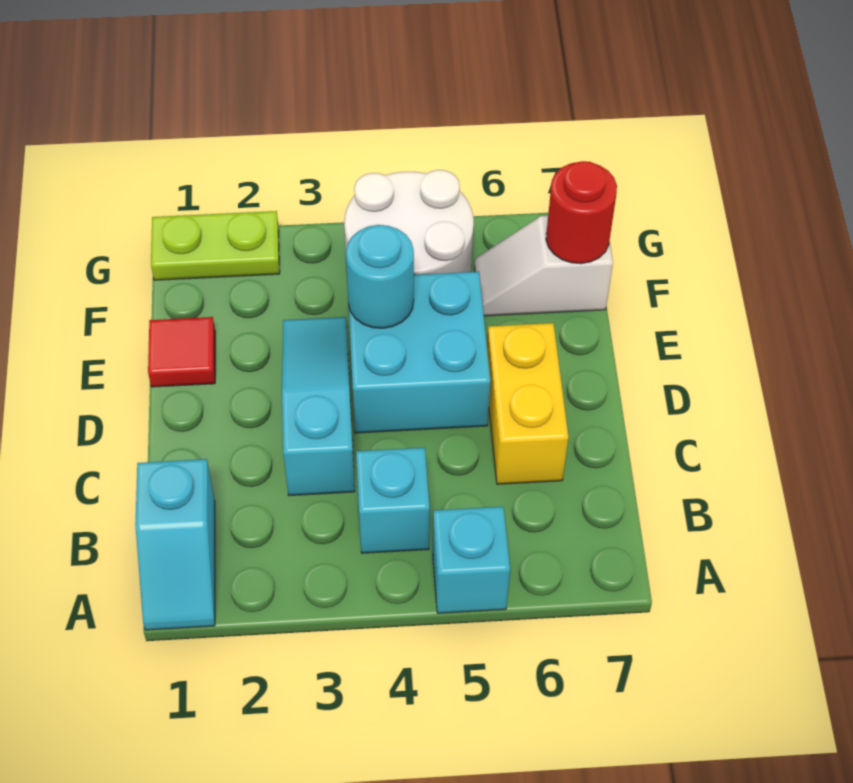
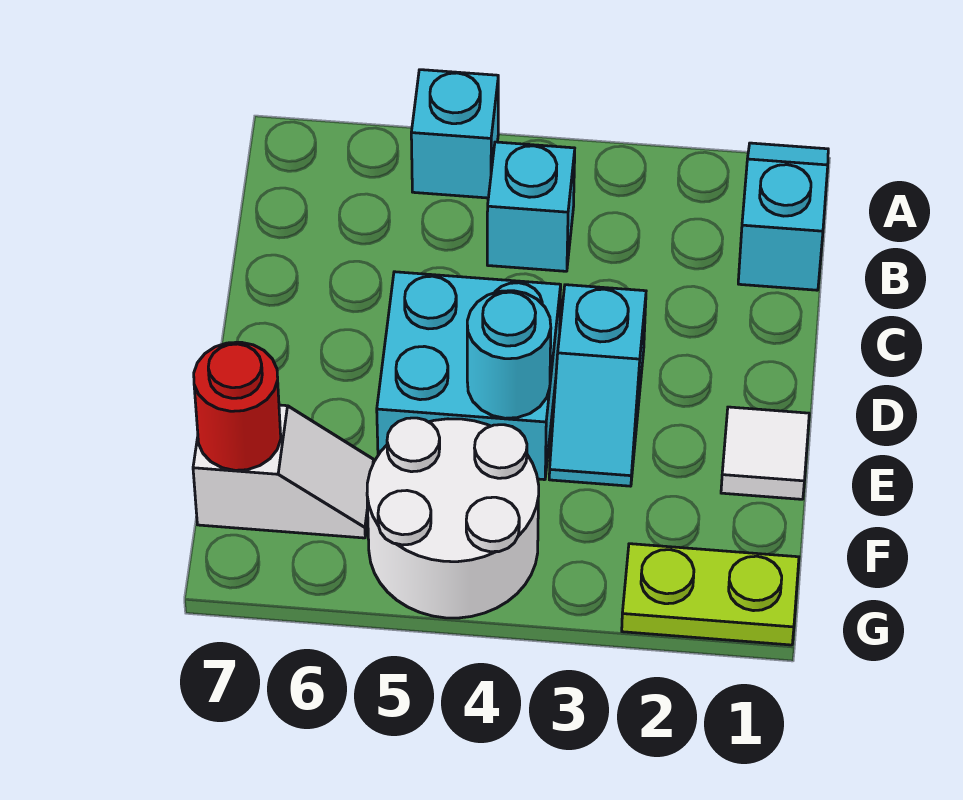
cyan 1x3 slope [282,317,355,496] -> cyan 1x2 slope [549,285,646,486]
yellow 1x2 brick [487,323,569,484] -> none
red 1x1 tile [148,317,215,387] -> white 1x1 tile [721,407,809,499]

